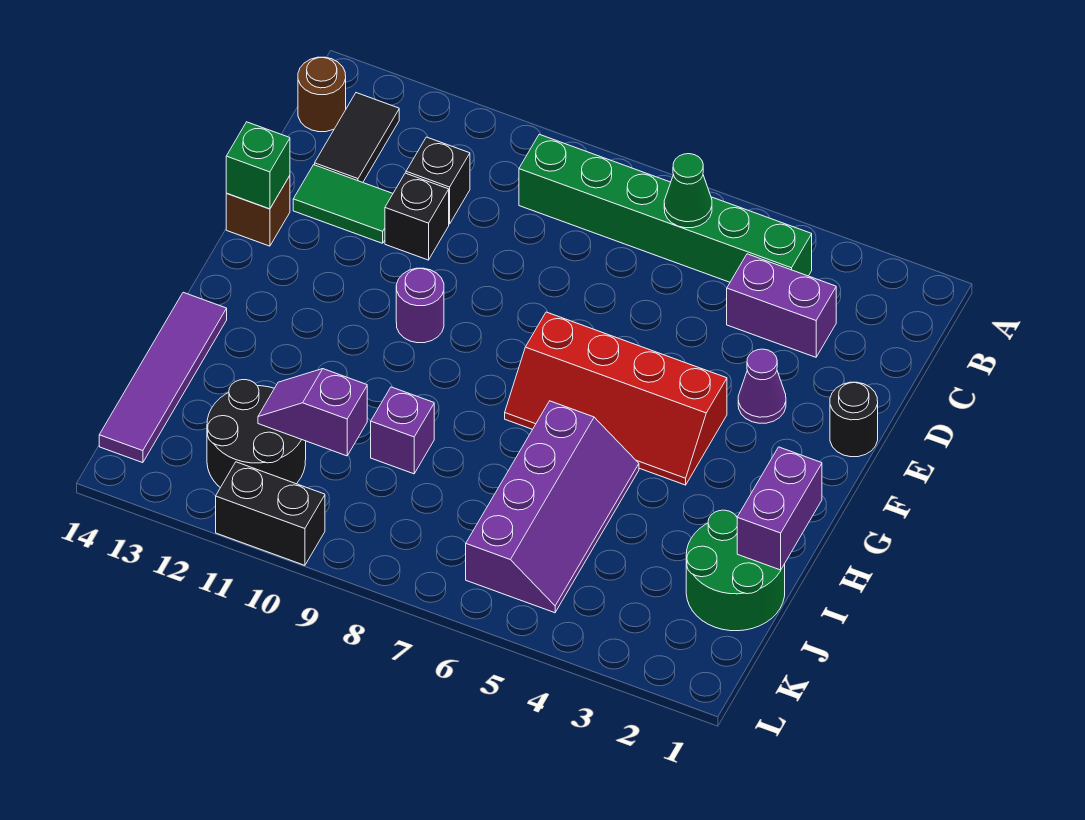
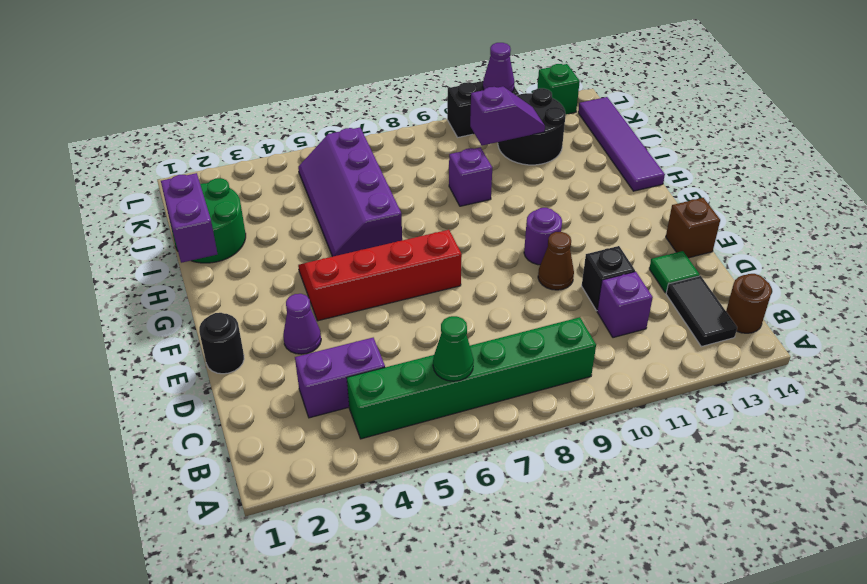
black 1x1 brick [406,137,470,224] -> purple 1x1 brick [597,272,653,338]
green 1x2 tile [293,165,393,243] -> green 1x1 tile [649,251,700,293]
none -> brown 1x1 cone [538,232,574,290]
green 1x1 brick [226,122,290,209] -> green 1x1 brick moved to [537,64,580,114]
none -> purple 1x1 cone [483,43,515,92]

